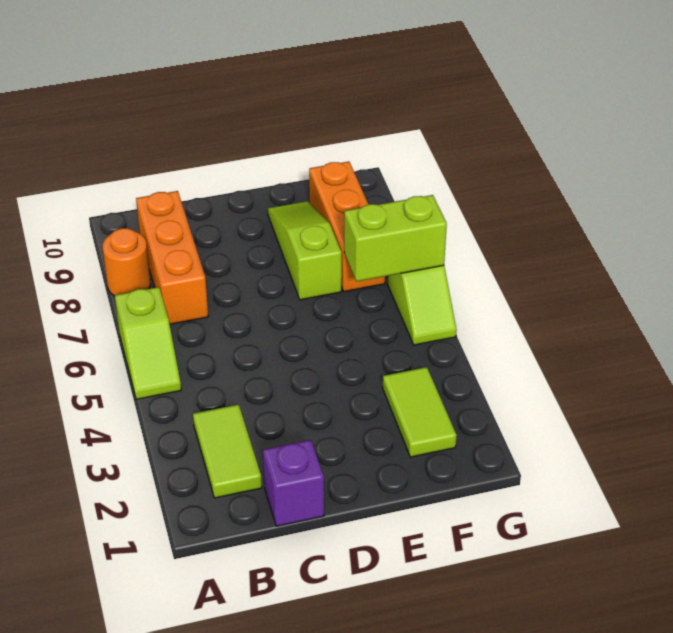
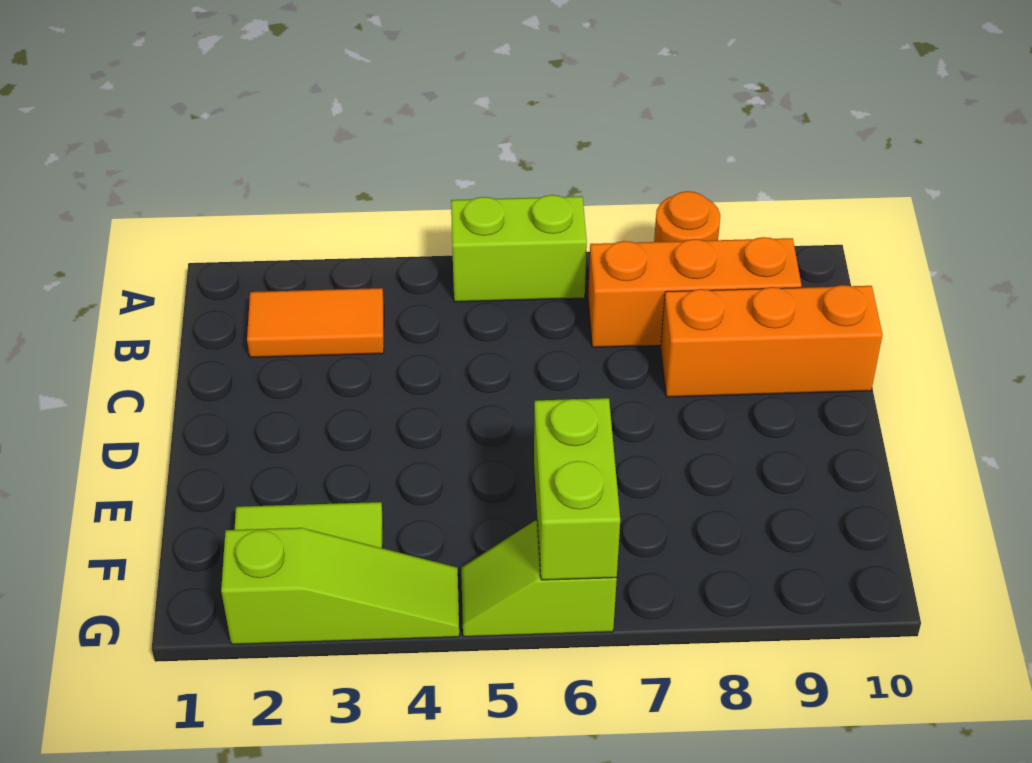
lime 1x2 slope [115,287,181,399] -> lime 1x2 brick [451,195,587,302]
lime 1x2 tile [193,404,262,498] -> orange 1x2 tile [247,288,384,357]
purple 1x1 brick [263,440,324,526] -> none
lime 1x3 slope [268,201,342,300] -> lime 1x3 slope moved to [221,528,459,644]
orange 1x3 brick [309,162,385,292] -> orange 1x3 brick moved to [661,285,883,397]

